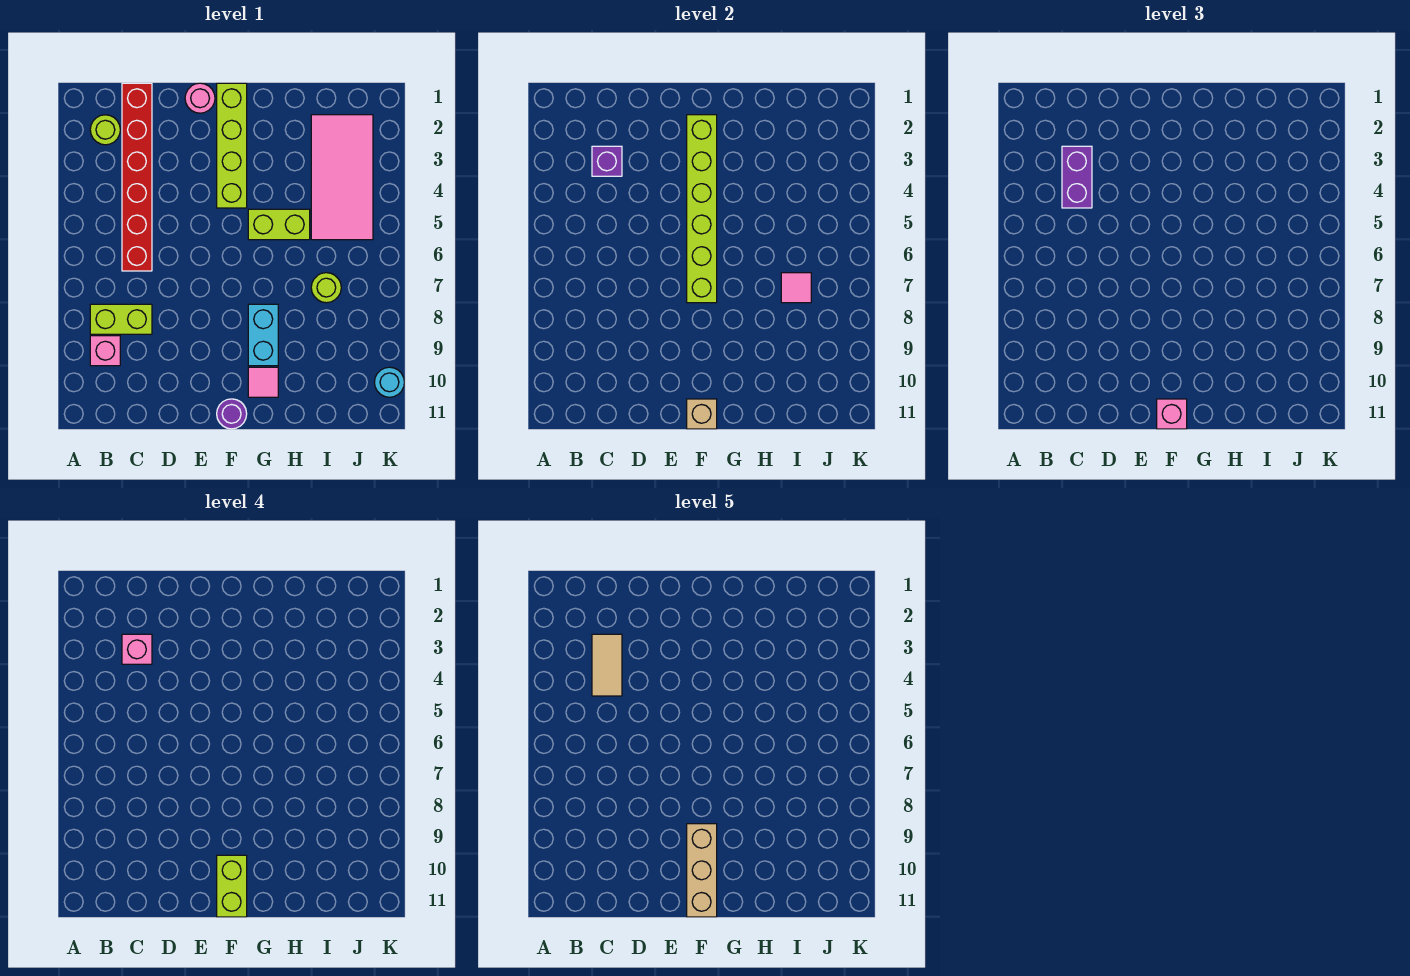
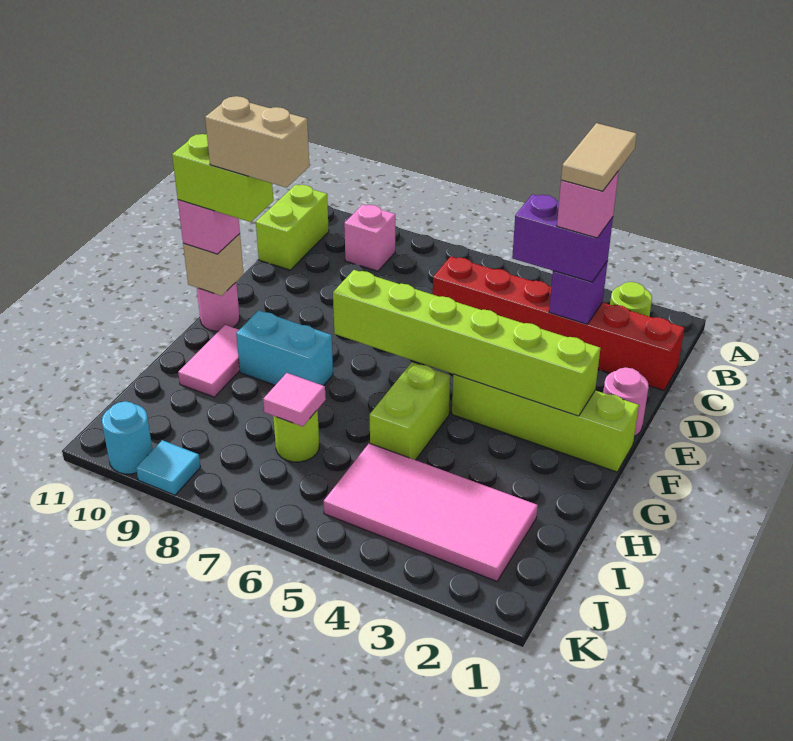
lime 1x2 brick [90,304,152,334] -> lime 1x2 brick moved to [256,185,329,270]
tan 1x2 tile [592,634,622,696] -> tan 1x2 tile turned to [561,123,637,191]
tan 1x3 brick [687,824,717,917] -> tan 1x2 brick [205,96,309,188]
purple 1x1 round brick [217,399,247,429] -> pink 1x1 round brick [197,283,240,331]
pink 1x1 tile [248,367,278,397] -> pink 1x2 tile [178,325,240,397]
none -> cyan 1x1 tile [136,440,200,495]

